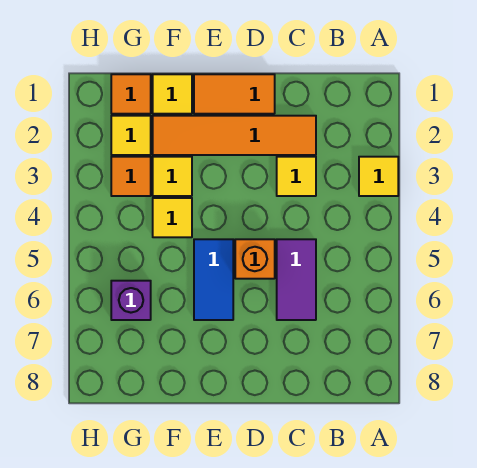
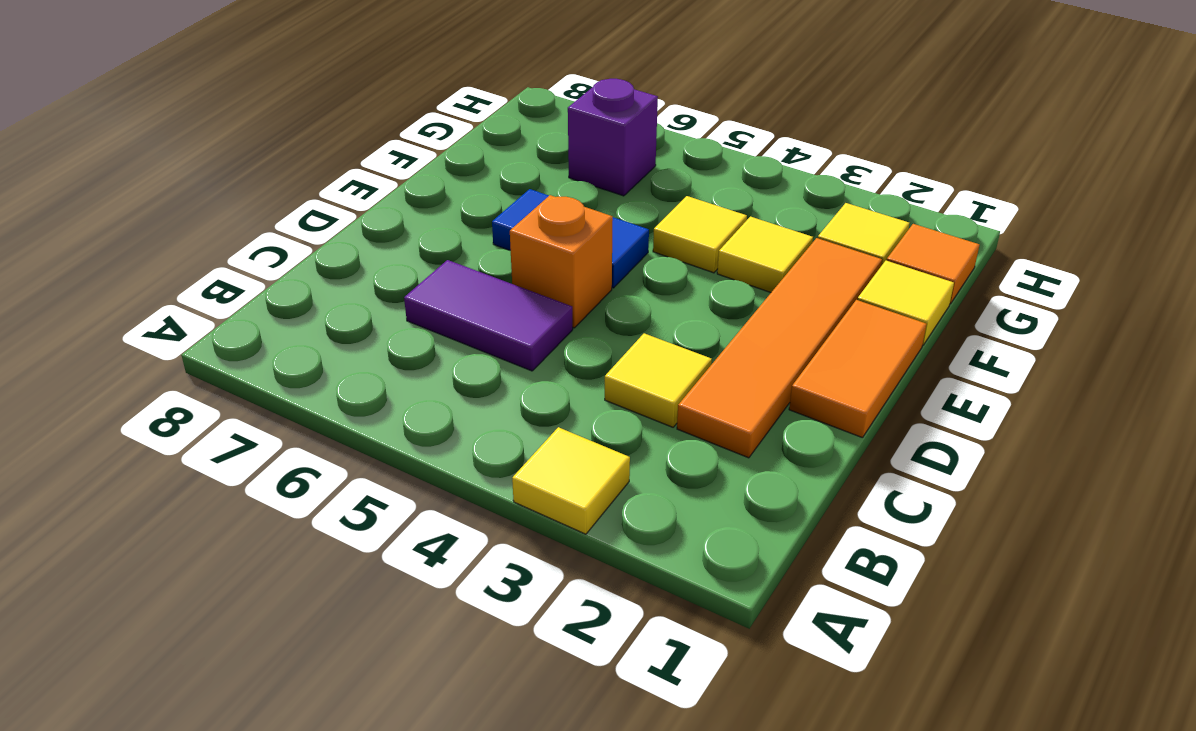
orange 1x1 tile [111,157,151,196] -> none

